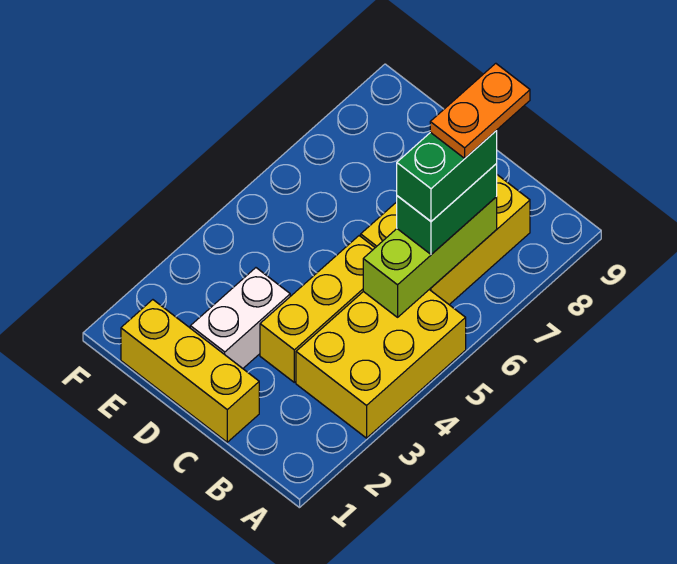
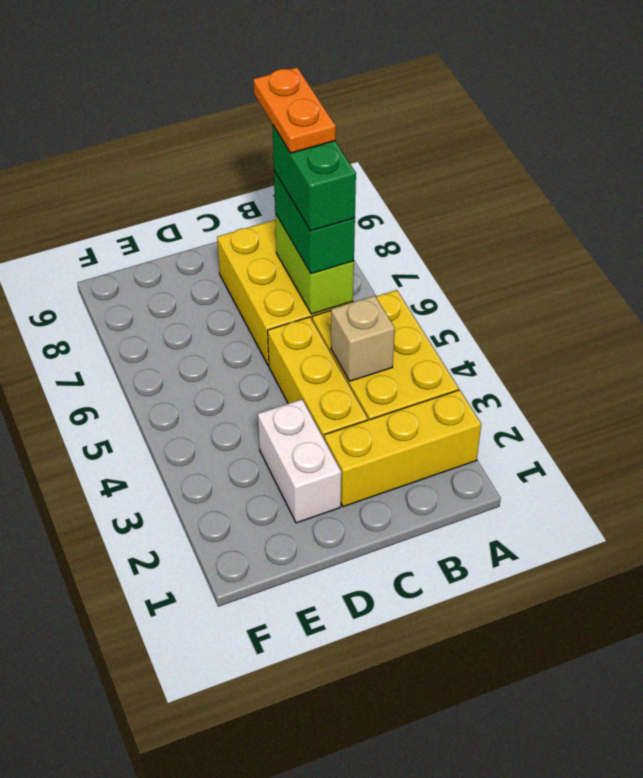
none -> tan 1x1 brick [331,296,395,381]
lime 1x3 brick [363,197,497,317] -> lime 1x2 brick [275,214,354,314]
yellow 1x3 brick [121,300,259,442] -> yellow 1x3 brick moved to [324,390,481,507]

